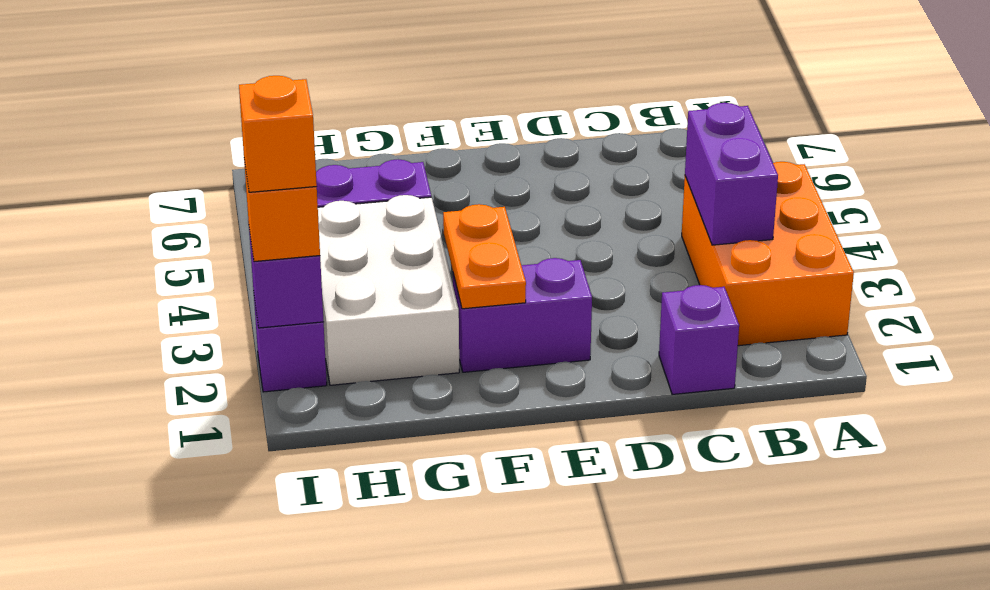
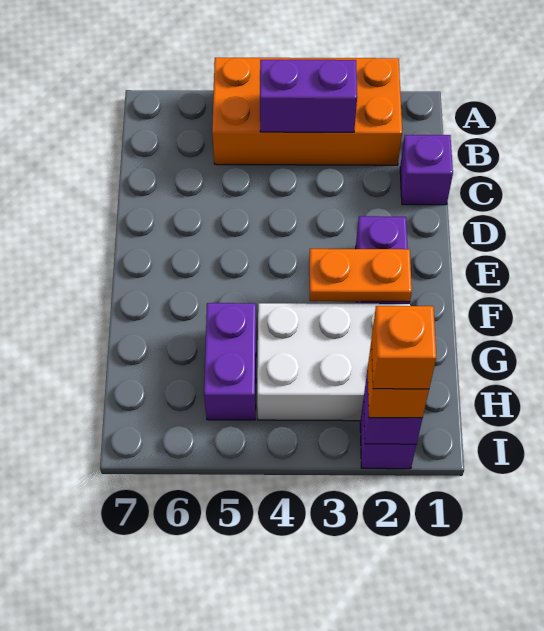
orange 2x3 brick [682,162,854,346] -> orange 2x4 brick [212,58,402,165]

